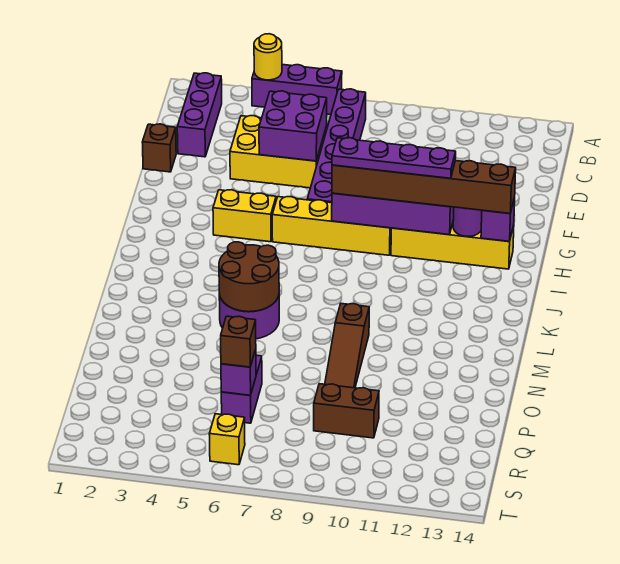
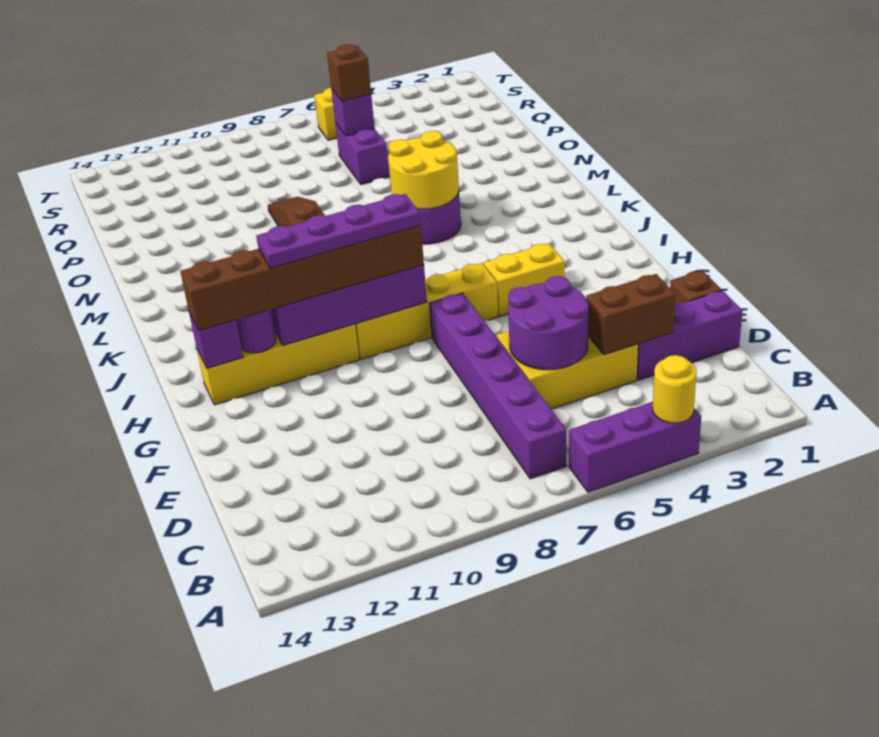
purple 1x3 brick [177,73,222,157] -> purple 1x3 brick turned to [637,291,743,380]
purple 2x2 brick [259,91,327,161] -> purple 2x2 round brick [508,276,589,370]
brown 2x2 round brick [219,242,279,312] -> yellow 2x2 round brick [388,131,459,209]
brown 1x2 brick [314,384,379,438] -> brown 1x2 brick moved to [586,274,676,355]

